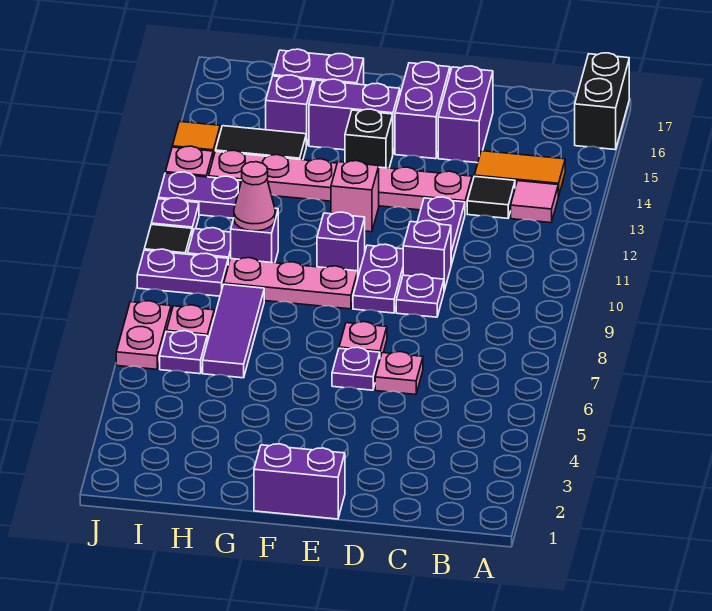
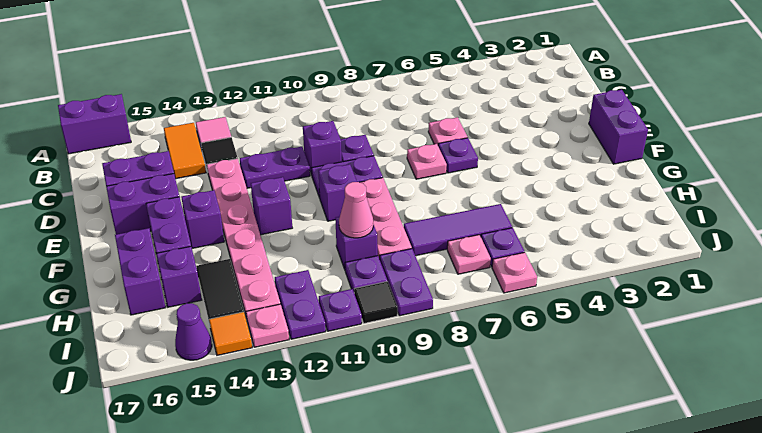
black 1x2 brick [575,53,629,150] -> purple 1x2 brick [58,94,131,154]
pink 1x1 brick [331,161,379,232] -> purple 1x1 brick [251,177,292,235]
black 1x1 brick [345,109,393,168] -> purple 1x1 brick [181,190,224,248]
pink 1x2 plate [116,301,171,369] -> pink 1x1 plate [492,252,537,293]
none -> purple 1x1 cone [175,303,212,360]

